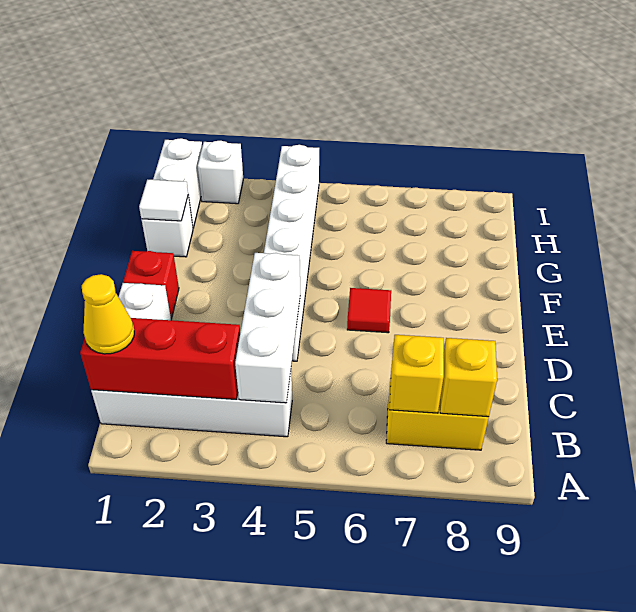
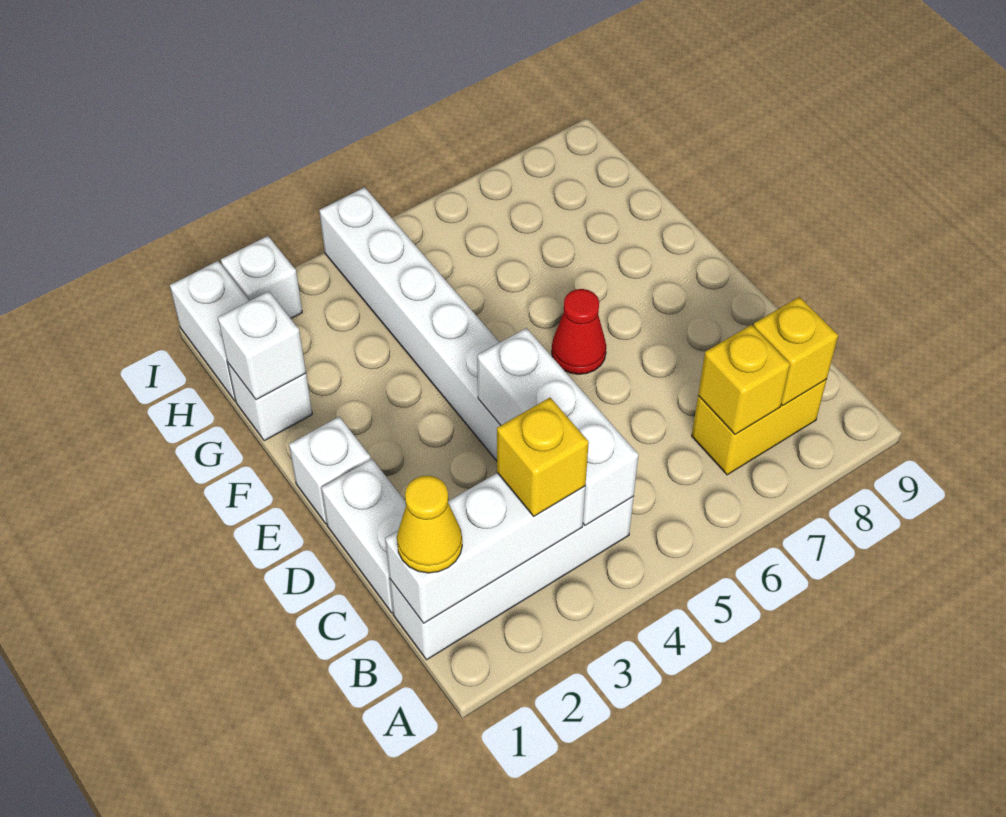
red 1x3 brick [80,318,240,400] -> white 1x3 brick [385,473,585,623]
none -> yellow 1x1 brick [497,398,589,516]
red 1x1 brick [123,251,179,319] -> white 1x1 brick [289,417,371,524]
red 1x1 tile [347,288,391,333] -> red 1x1 cone [552,289,606,374]
white 1x1 tile [139,180,188,221] -> white 1x1 brick [218,291,306,400]

